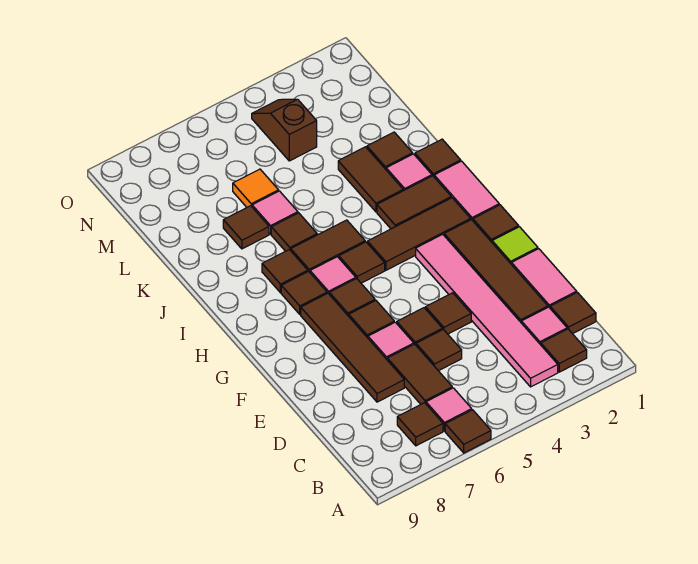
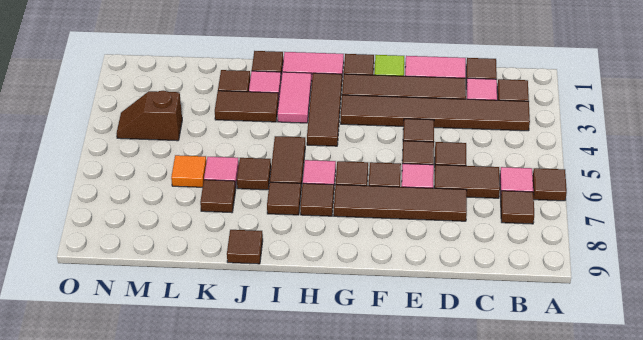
pink 1x6 tile [416,234,558,387] -> brown 1x6 tile [341,95,530,131]
brown 1x1 tile [339,242,385,283] -> brown 1x1 tile moved to [227,230,263,264]
brown 1x2 tile [377,176,451,229] -> pink 1x2 tile [277,72,312,123]

